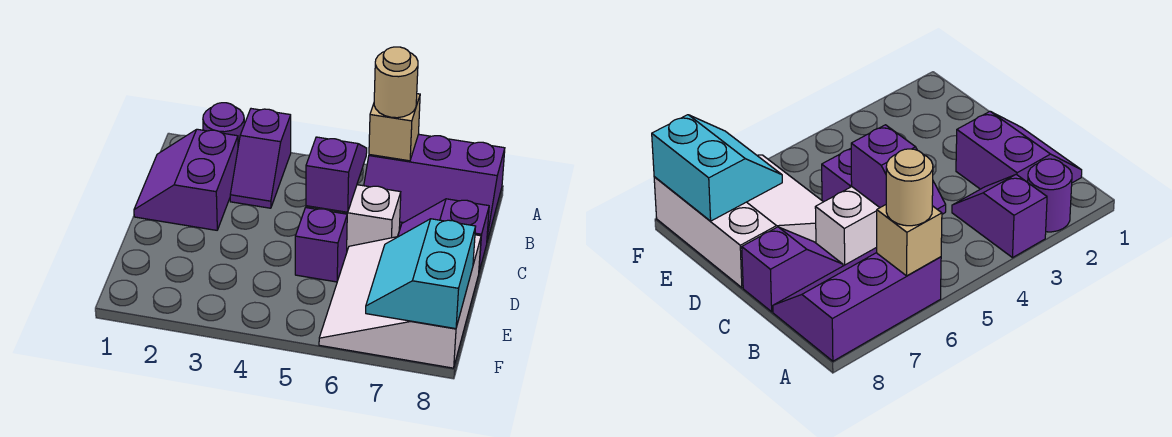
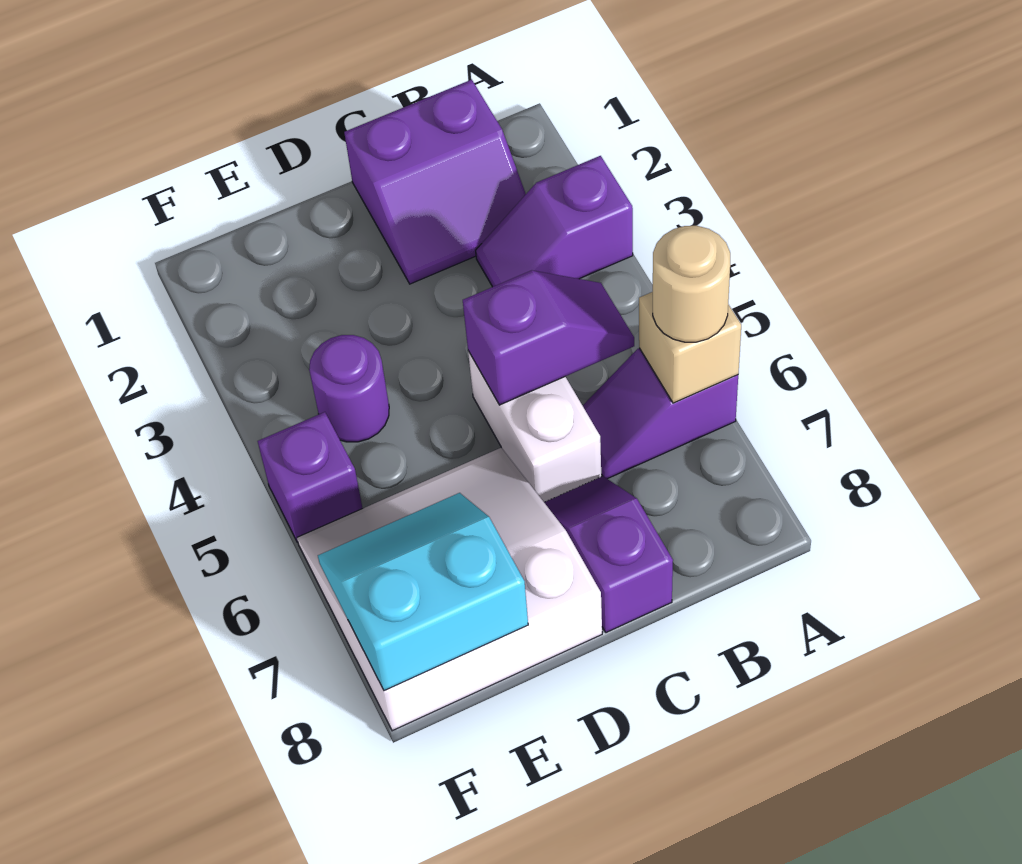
purple 1x1 round brick [203,103,244,146] -> purple 1x1 round brick moved to [309,335,389,442]
purple 2x3 slope [364,134,505,241] -> purple 1x2 slope [583,348,738,479]
purple 2x2 slope [134,129,238,230] -> purple 2x2 slope turned to [344,80,526,284]
purple 1x1 brick [295,208,347,282] -> purple 1x1 brick moved to [258,412,363,542]

